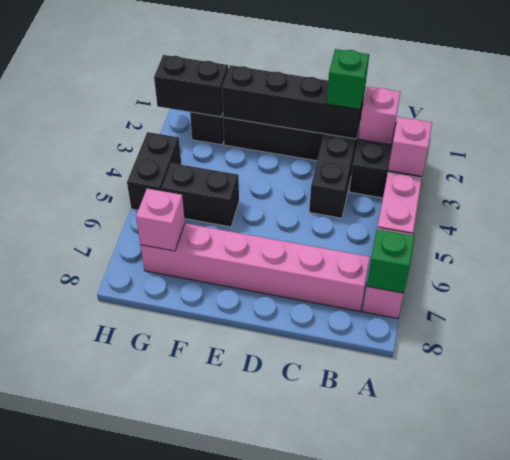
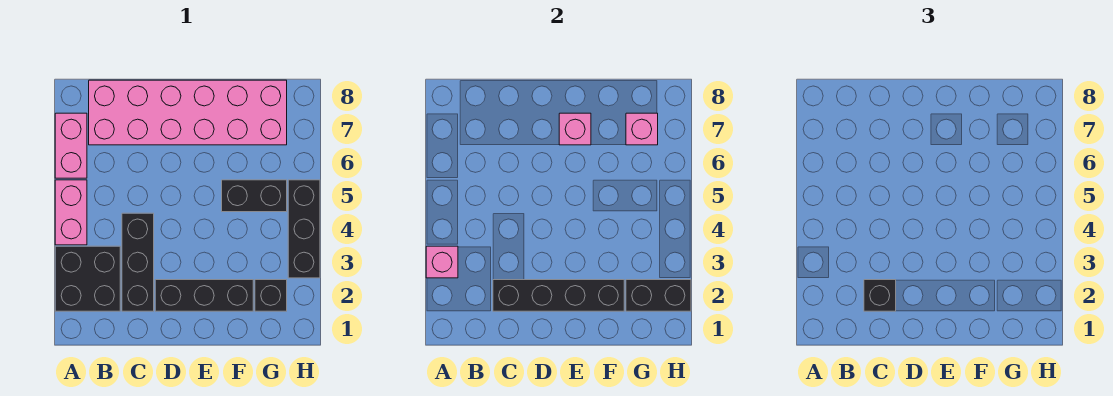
green 1x1 brick [367,229,414,293] -> none
pink 1x1 brick [358,87,400,145] -> pink 1x1 brick moved to [559,113,591,145]
pink 1x6 brick [140,224,370,311] -> pink 2x6 brick [89,80,287,145]
green 1x1 brick [326,49,369,109] -> black 1x1 brick [864,280,896,311]
black 1x2 brick [127,132,181,210] -> black 1x3 brick [288,180,320,278]

